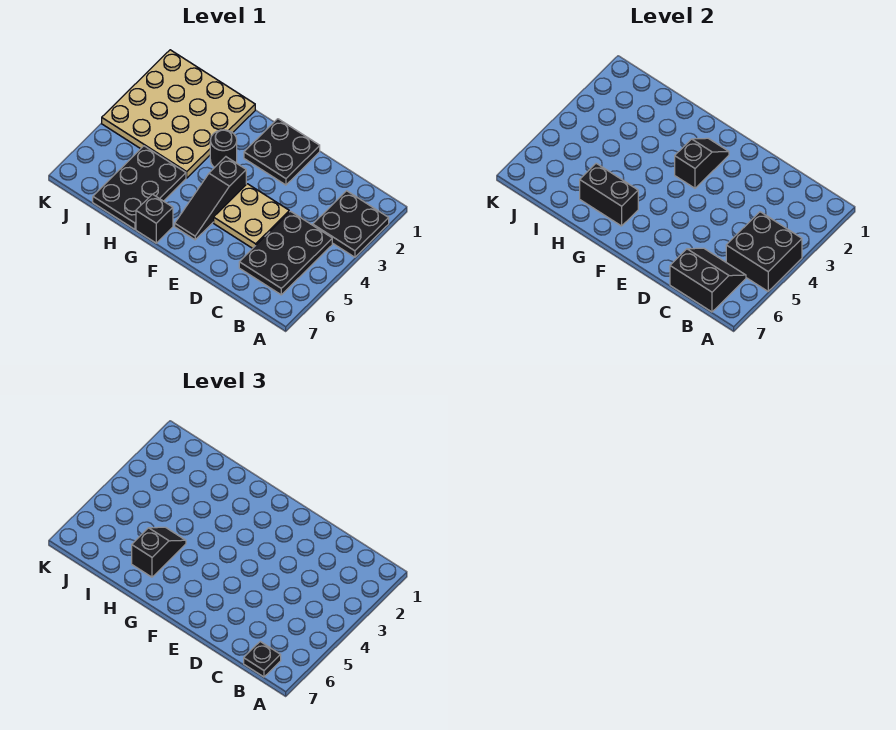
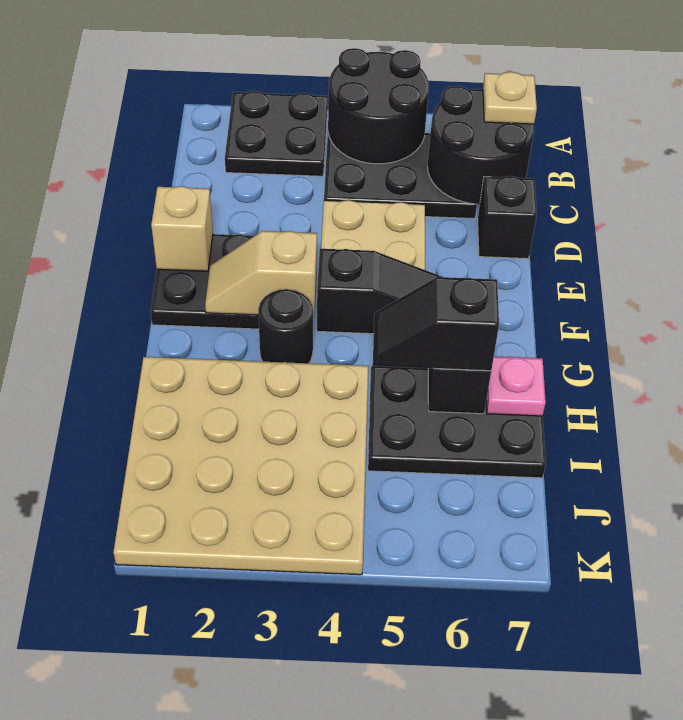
black 2x2 brick [726,212,802,291] -> black 2x2 round brick [328,48,429,164]
black 2x2 slope [670,248,746,312] -> black 2x2 round brick [428,86,534,204]
black 1x1 plate [244,642,281,677] -> tan 1x1 plate [483,72,537,124]
none -> tan 1x1 brick [151,186,213,271]
black 1x2 slope [675,138,729,188] -> tan 1x2 slope [205,231,317,317]
black 1x1 brick [136,194,173,243] -> black 1x1 brick moved to [478,176,537,259]
none -> pink 1x1 plate [486,356,546,416]

